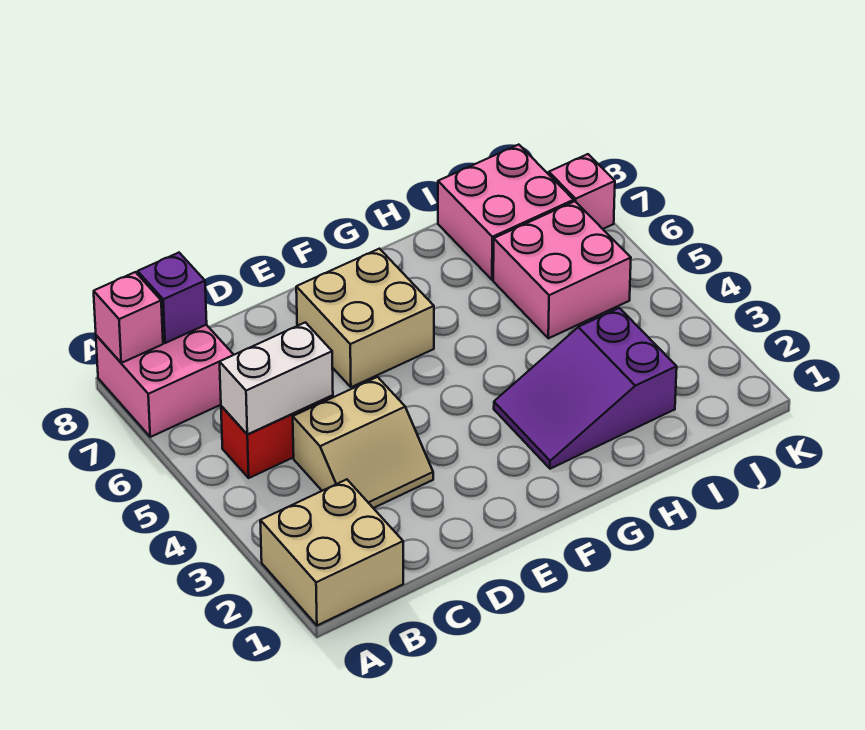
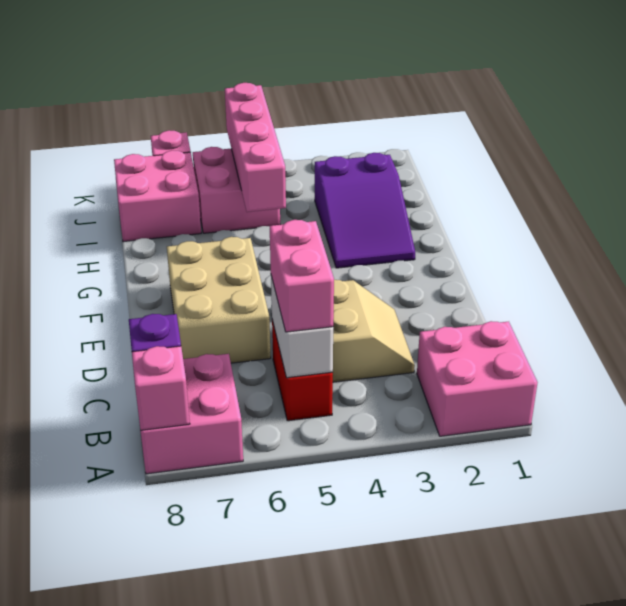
tan 2x2 brick [260,479,403,625] -> pink 2x2 brick [417,321,538,436]
none -> pink 1x2 brick [270,220,334,332]
tan 2x2 brick [296,249,434,387] -> tan 2x3 brick [167,237,271,363]
none -> pink 1x4 brick [225,83,286,212]

